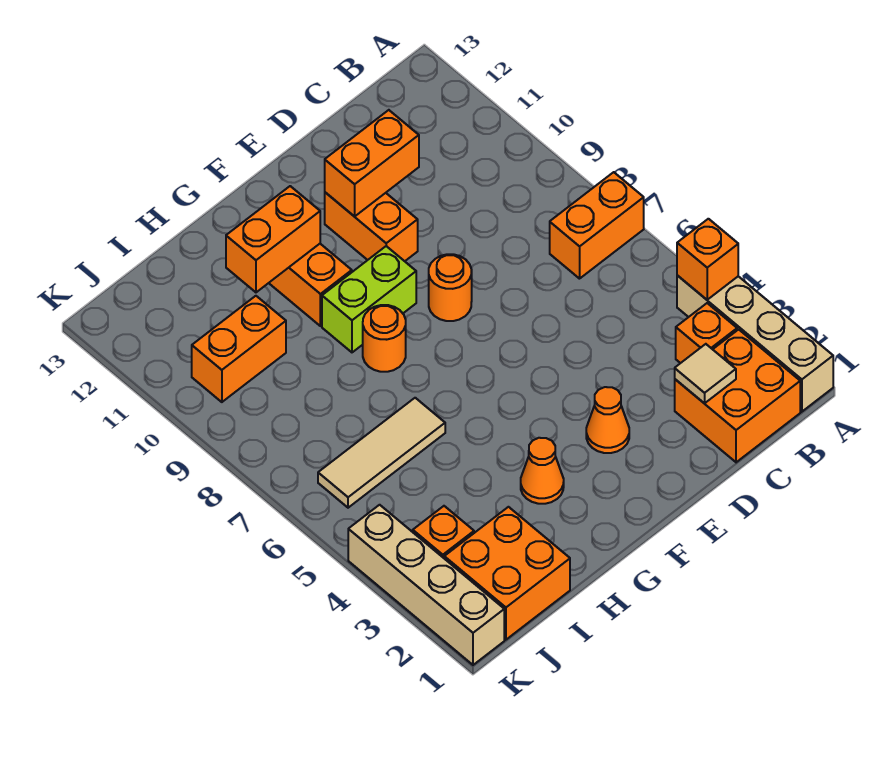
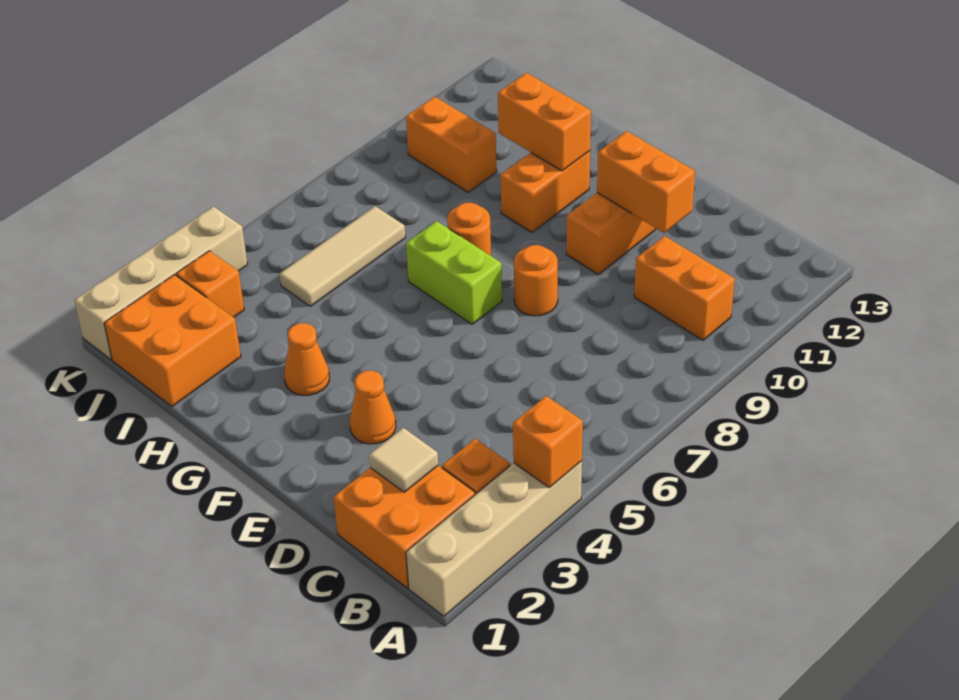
orange 1x2 brick [550,172,644,279] -> orange 1x2 brick moved to [634,236,735,340]
lime 1x2 brick [322,246,416,352] -> lime 1x2 brick moved to [406,221,502,324]
tan 1x3 tile [318,398,445,508] -> tan 1x3 tile turned to [280,206,406,306]

